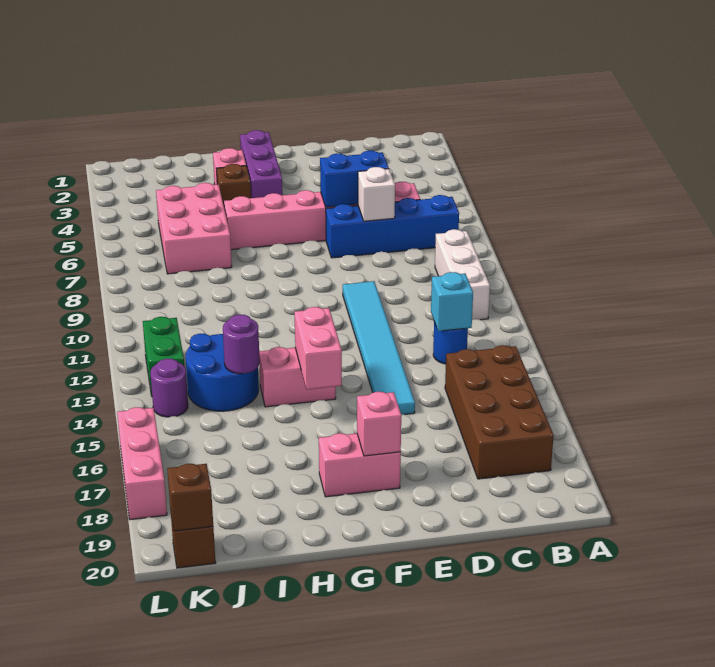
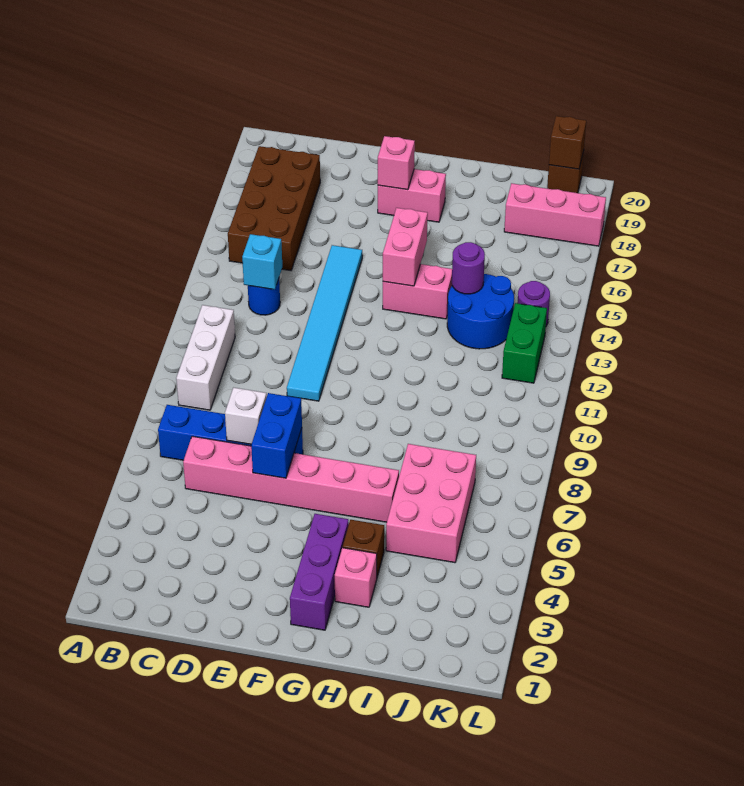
blue 1x2 brick [320,151,389,207] -> blue 1x2 brick turned to [251,393,302,478]
pink 1x3 brick [117,407,167,520] -> pink 1x3 brick turned to [504,183,606,246]

